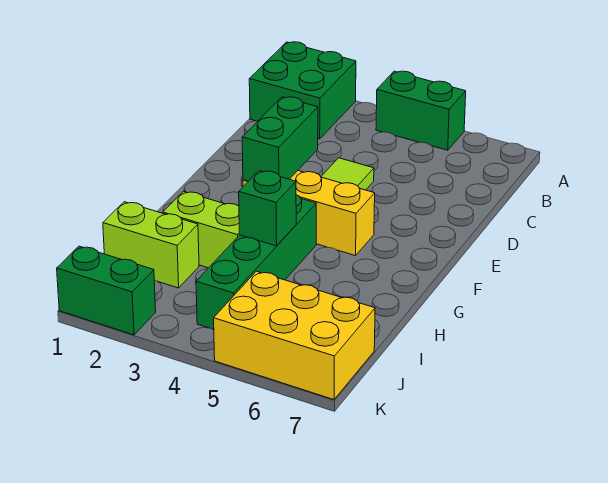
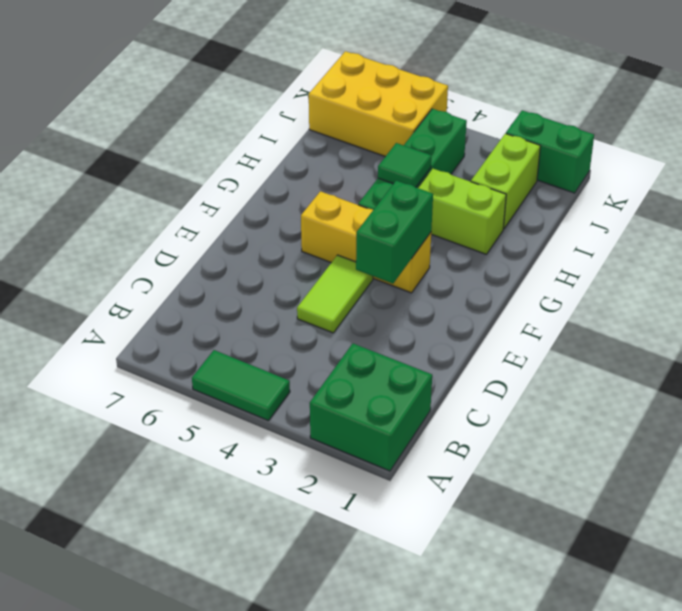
green 1x2 brick [376,71,466,150] -> green 1x2 tile [192,350,290,421]
green 1x1 brick [239,171,296,246] -> green 1x1 tile [378,143,431,187]
lime 1x2 brick [103,202,199,288] -> lime 1x2 brick turned to [471,134,540,229]

